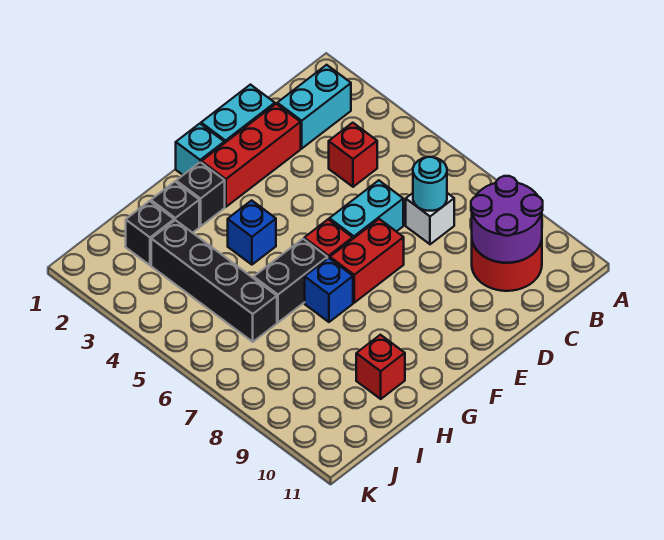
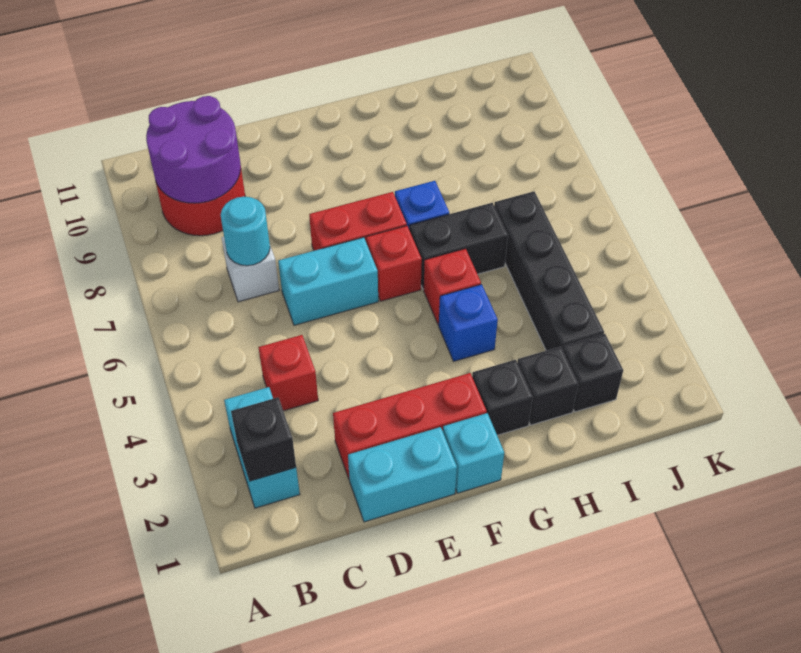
cyan 1x2 brick [277,65,351,148] -> cyan 1x2 brick turned to [224,387,300,508]
none -> black 1x1 brick [231,397,296,481]
red 1x1 brick [356,335,405,399] -> red 1x1 brick moved to [424,249,481,325]

